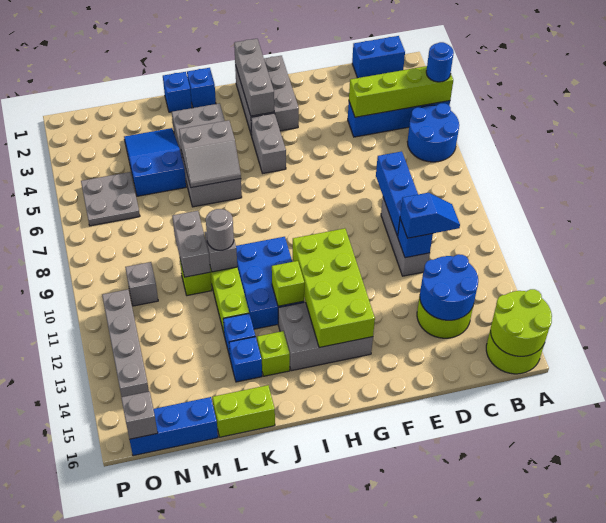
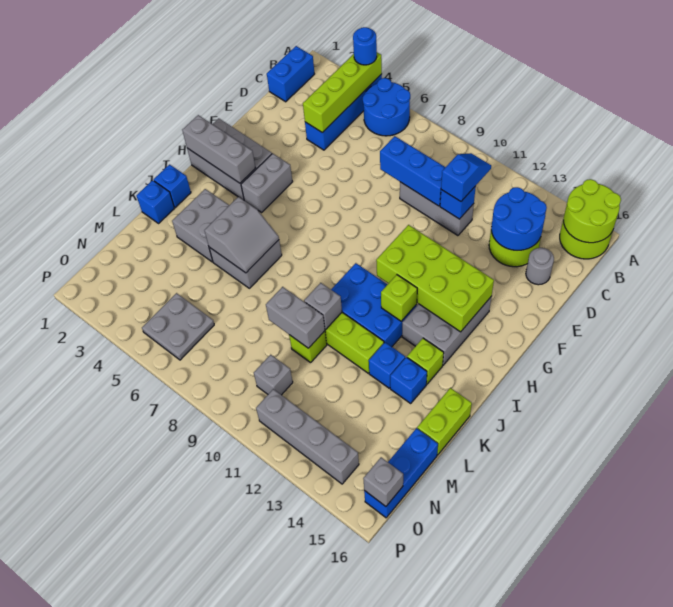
grey 1x2 brick [251,113,286,173] -> grey 1x2 brick turned to [241,153,293,212]
grey 1x1 round brick [206,209,234,250] -> grey 1x1 round brick moved to [526,248,554,285]
blue 2x3 slope [124,128,186,196] -> none

